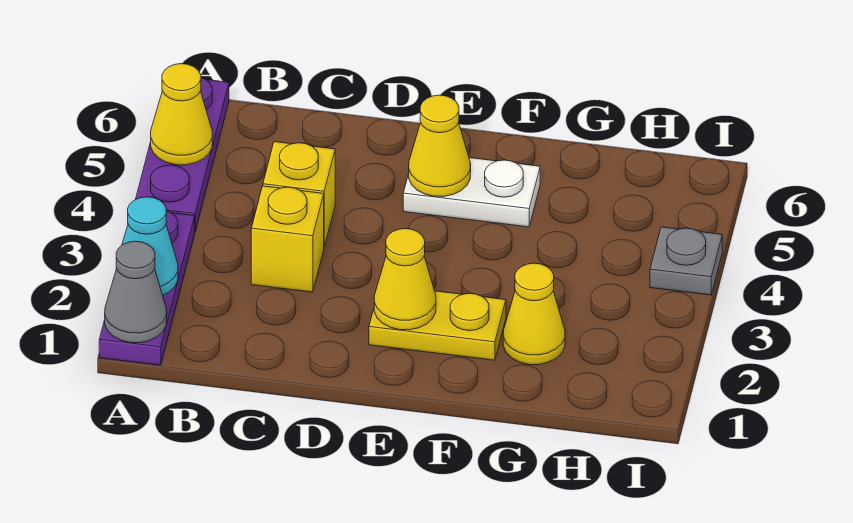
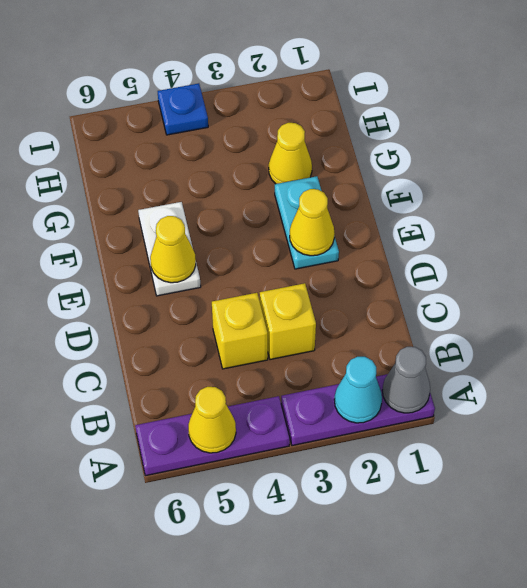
yellow 1x2 plate [369,291,506,360] -> cyan 1x2 plate [275,176,339,269]
grey 1x1 plate [650,227,722,295] -> blue 1x1 plate [158,83,208,135]

